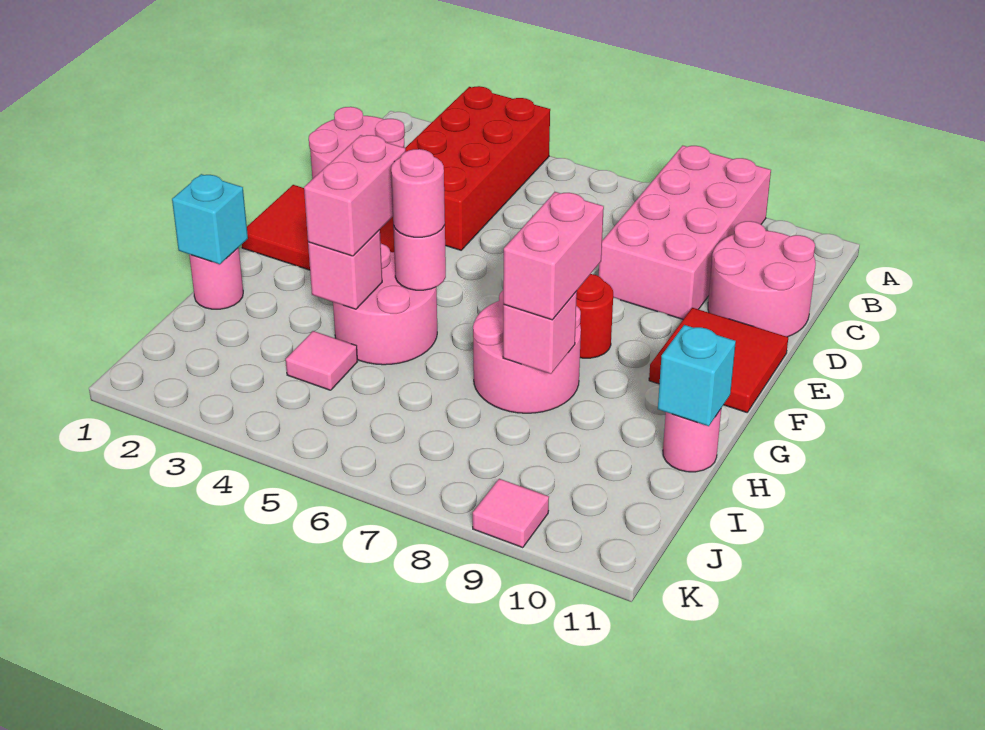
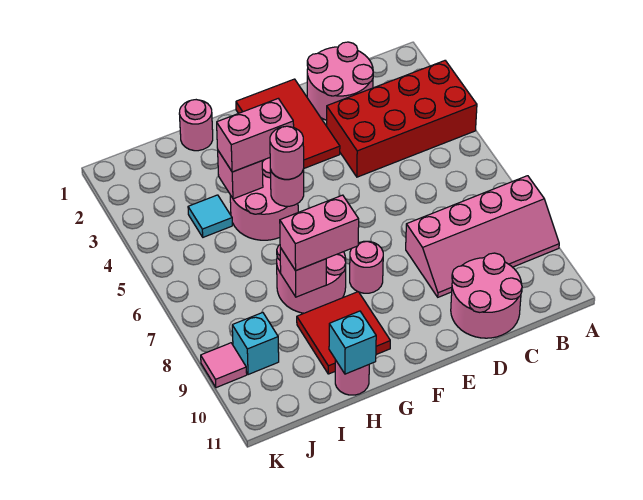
pink 2x4 brick [599,145,771,319] -> pink 2x4 slope [406,176,559,297]
red 2x2 tile [649,308,788,412] -> red 2x2 tile moved to [297,292,390,374]
red 1x1 round brick [576,274,613,358] -> pink 1x1 round brick [350,241,383,293]
cyan 1x1 brick [172,174,248,264] -> cyan 1x1 brick moved to [232,313,279,375]
pink 1x1 tile [286,331,358,390] -> cyan 1x1 tile [188,195,232,237]

